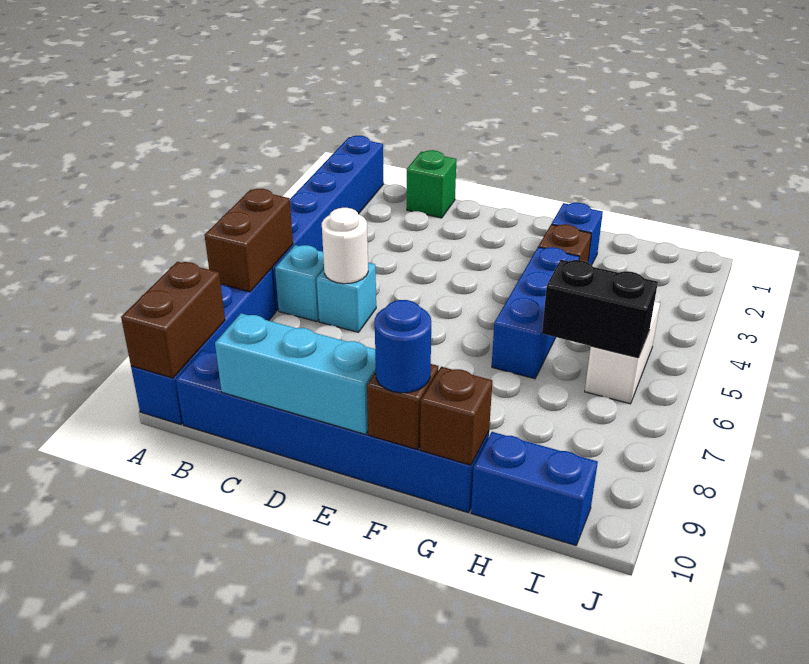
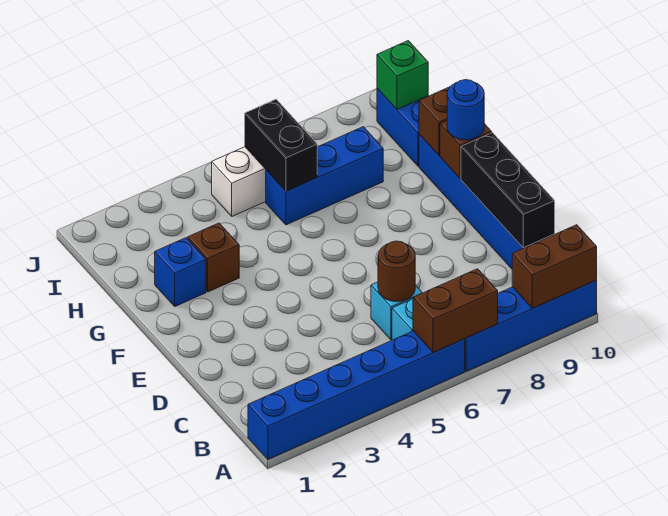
green 1x1 brick [406,150,456,218] -> green 1x1 brick moved to [377,41,428,109]
white 1x1 round brick [322,208,368,284] -> brown 1x1 round brick [378,241,415,302]
cyan 1x3 brick [215,313,376,434] -> black 1x3 brick [461,133,555,248]
blue 1x3 brick [492,247,579,379] -> blue 1x3 brick moved to [266,127,383,225]

